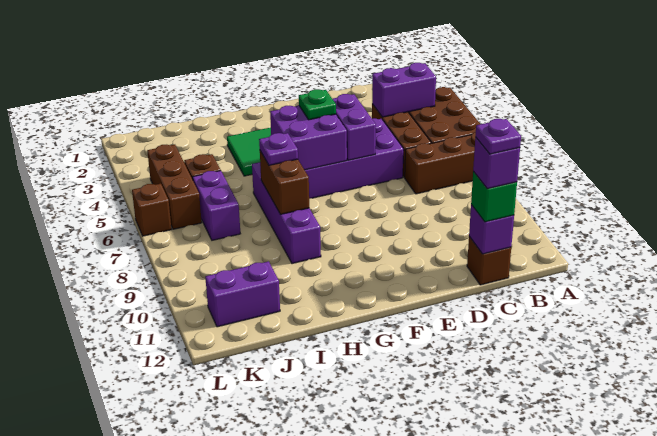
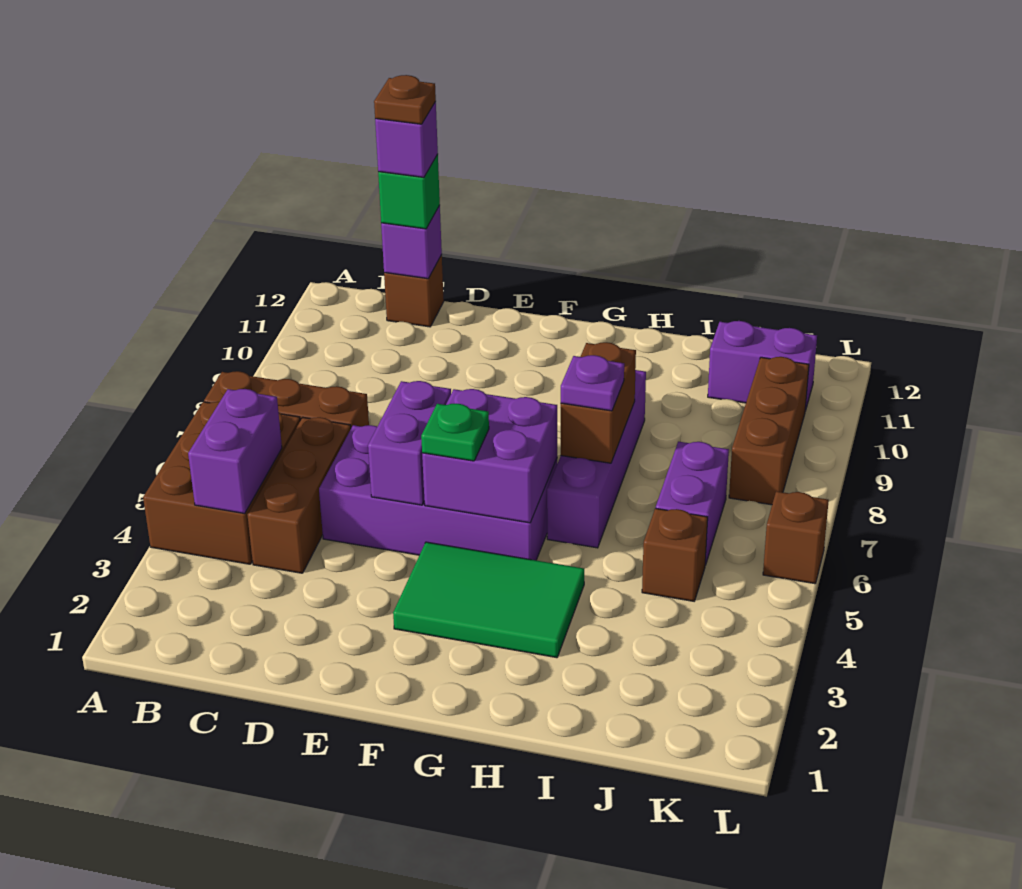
purple 1x2 brick [372,63,436,117] -> purple 1x2 brick turned to [188,389,282,514]
purple 1x1 plate [475,119,521,154] -> brown 1x1 plate [374,75,436,124]
brown 1x3 brick [147,145,202,229] -> brown 1x3 brick moved to [729,357,809,505]

